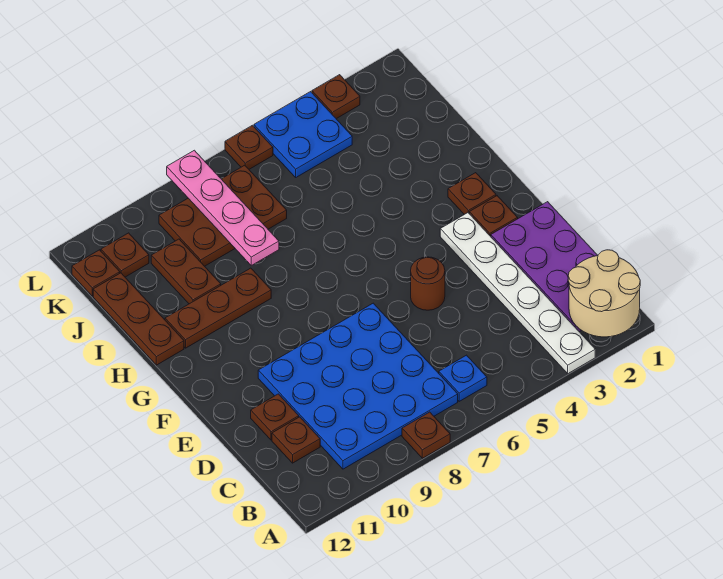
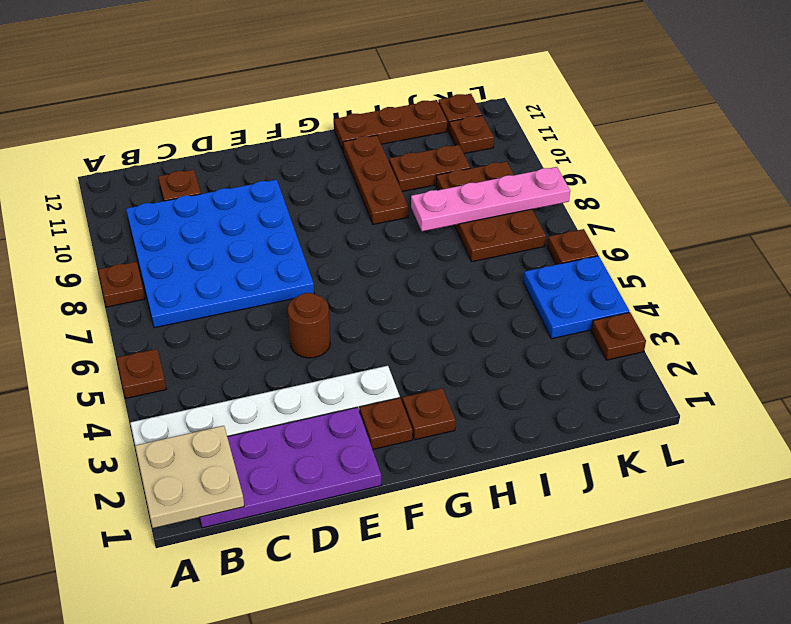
tan 2x2 round brick [568,250,640,337] -> tan 2x2 plate [135,426,244,528]
blue 1x1 plate [439,355,487,401] -> none
brown 1x1 plate [251,394,299,440] -> brown 1x1 plate moved to [117,349,166,398]

